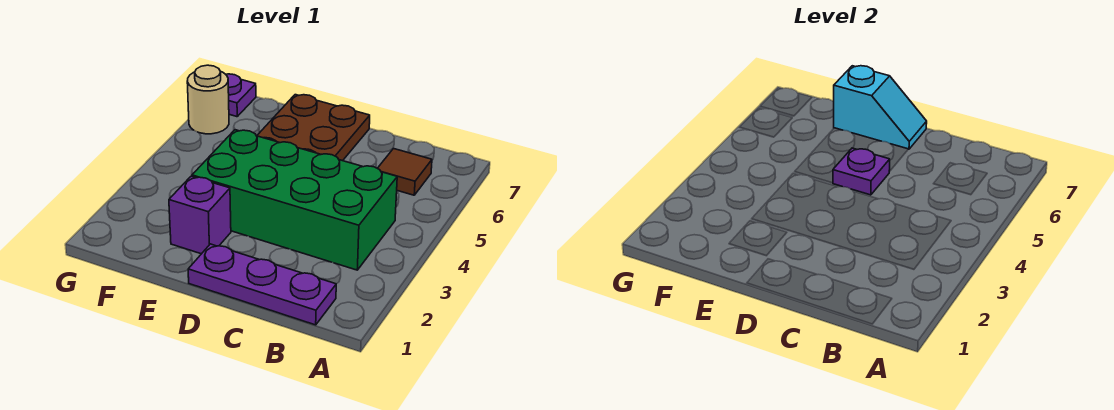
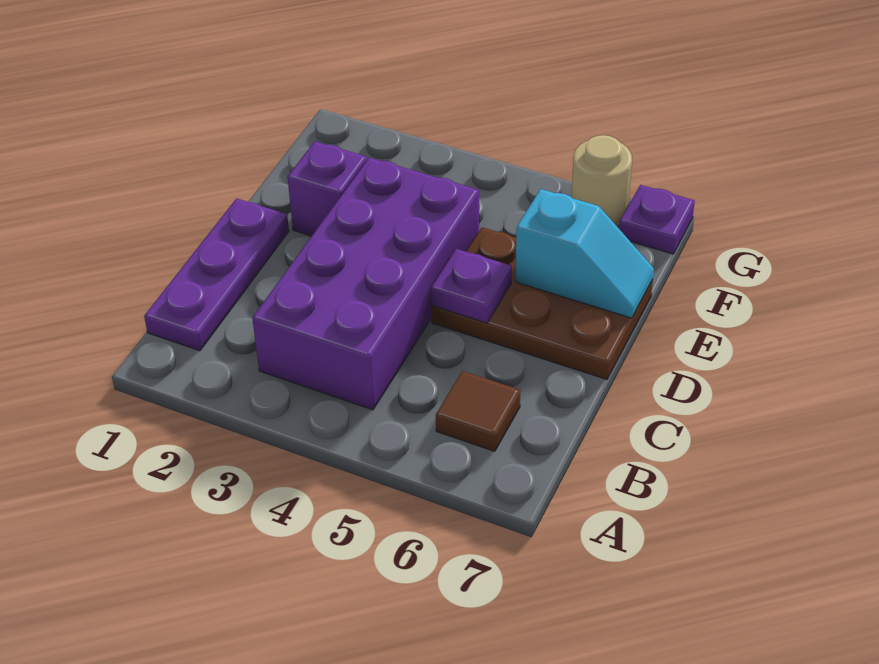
green 2x4 brick [192,130,397,270] -> purple 2x4 brick [252,157,479,410]
cyan 1x2 slope [834,66,927,149] -> cyan 1x2 slope turned to [515,189,654,318]

